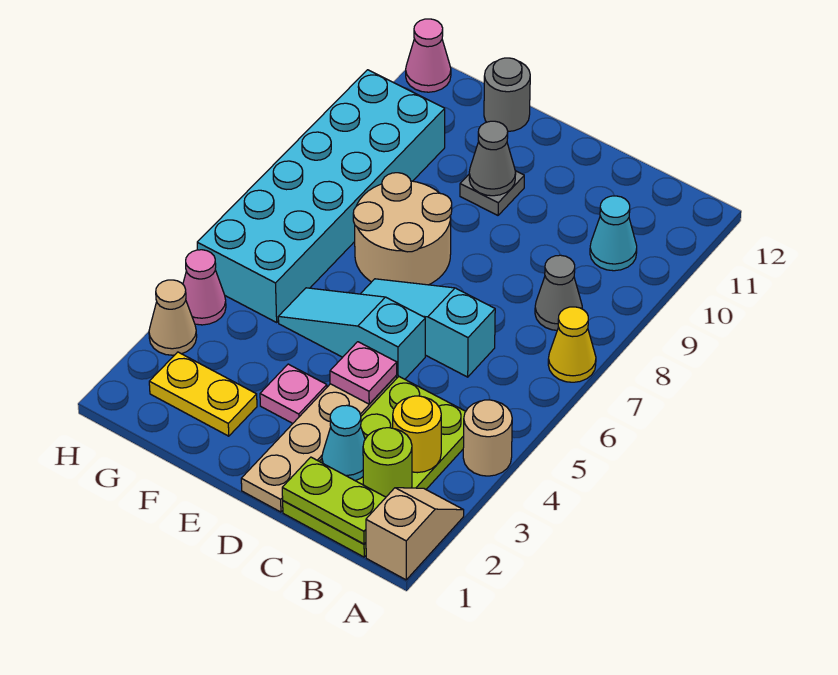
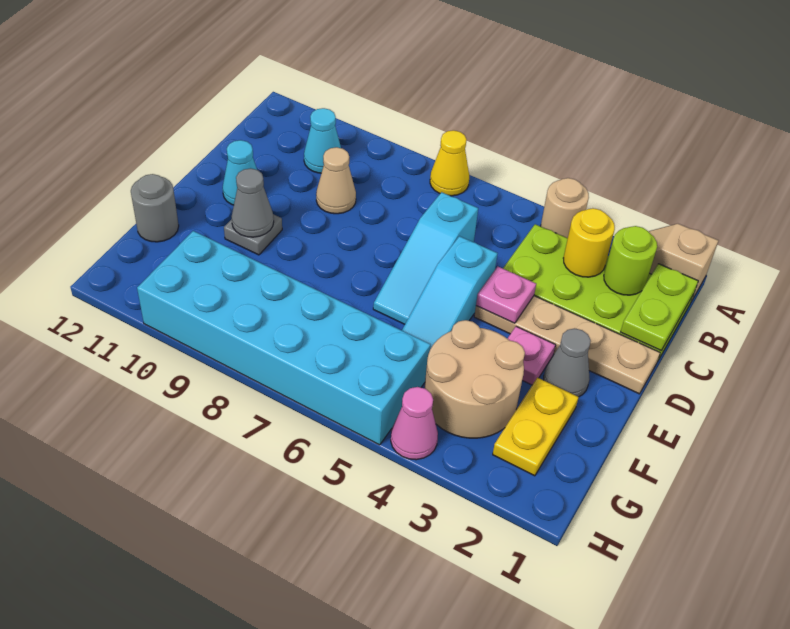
grey 1x1 cone [535,255,582,330] -> grey 1x1 cone moved to [544,328,591,397]
cyan 1x1 cone [322,405,365,481] -> cyan 1x1 cone moved to [223,140,257,205]
tan 2x2 round brick [353,173,452,285] -> tan 2x2 round brick moved to [425,320,525,438]
tan 1x1 cone [149,280,197,355] -> tan 1x1 cone moved to [316,147,356,214]
pink 1x1 cone [406,19,451,92] -> none

